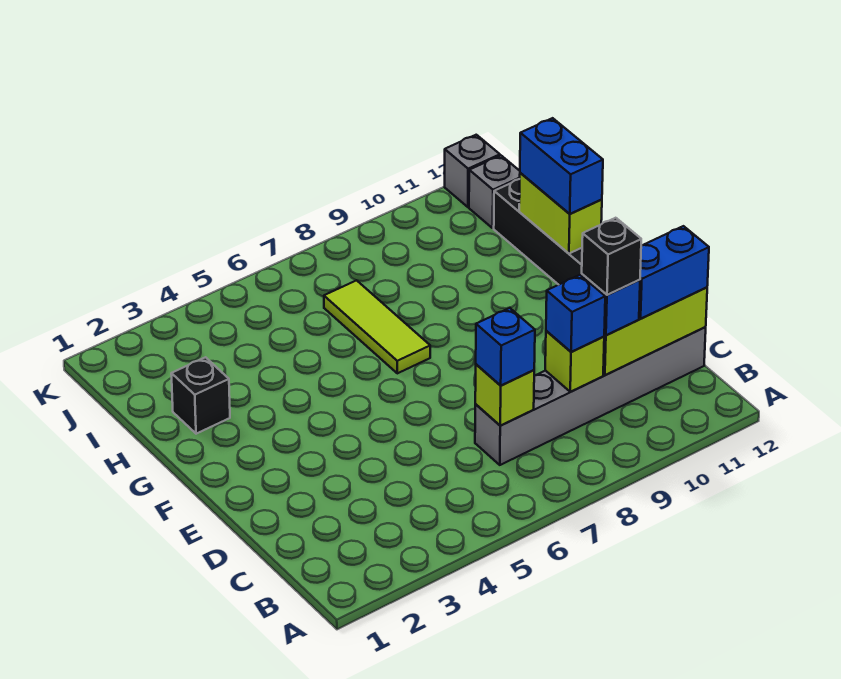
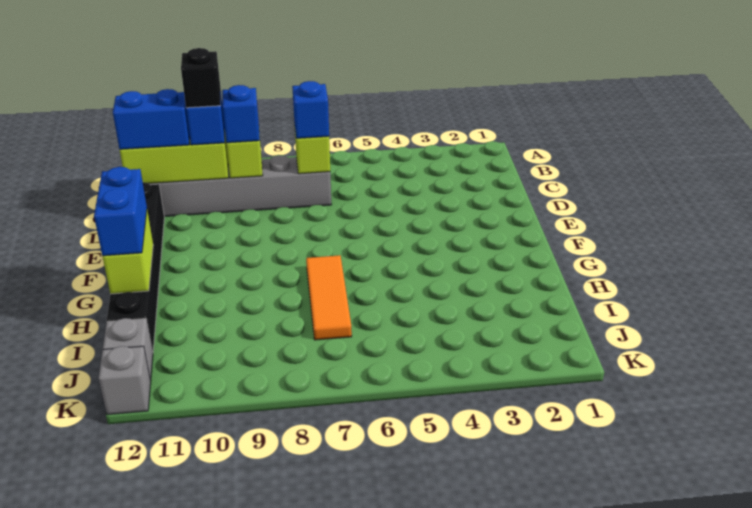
lime 1x3 tile [324,280,430,373] -> orange 1x3 tile [306,255,352,340]
black 1x1 brick [171,357,230,434] -> none

